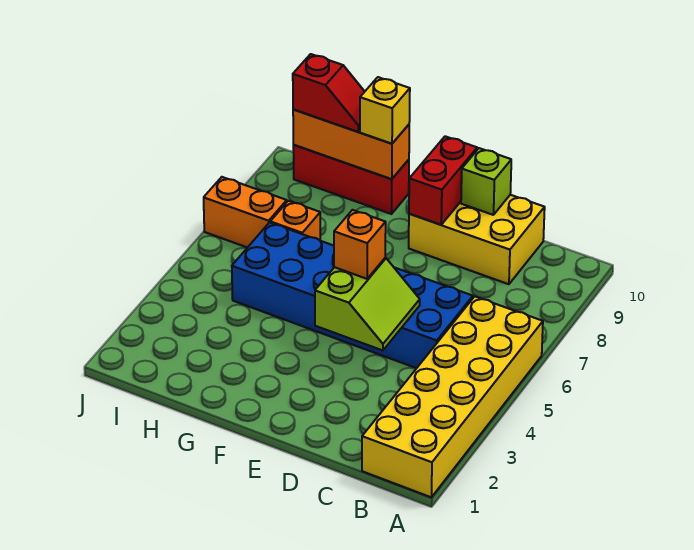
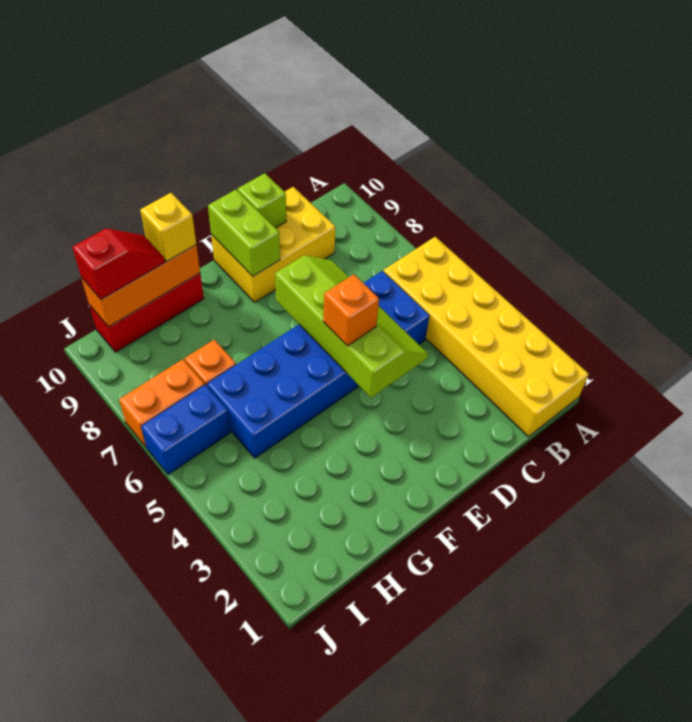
lime 2x2 slope [315,258,420,350] -> lime 2x4 slope [275,255,428,398]
red 1x2 brick [409,136,477,225] -> lime 1x2 brick [208,190,280,276]
none -> blue 1x2 brick [141,385,230,474]

